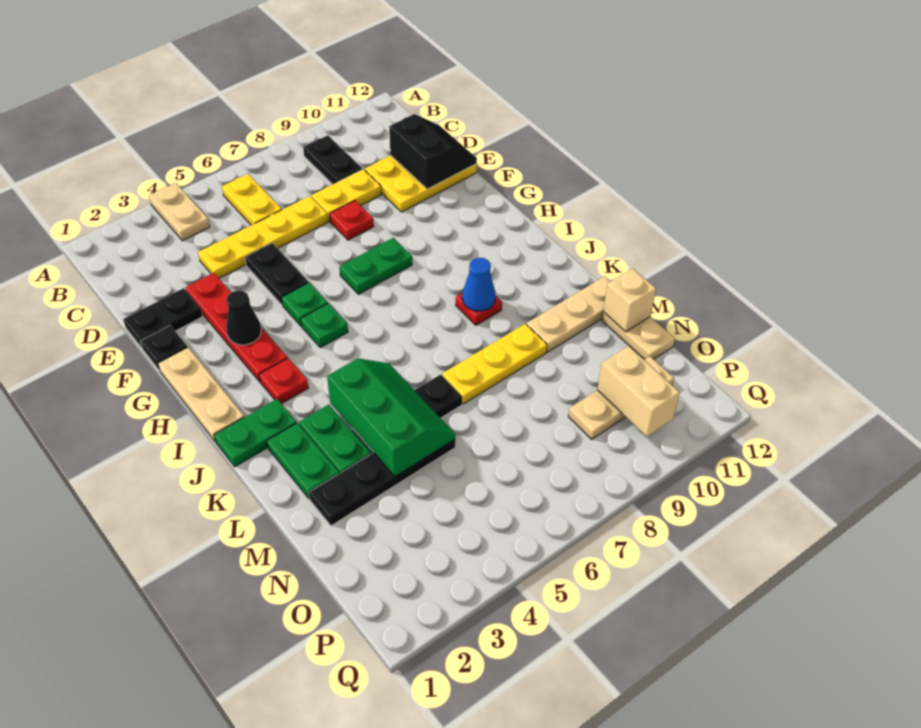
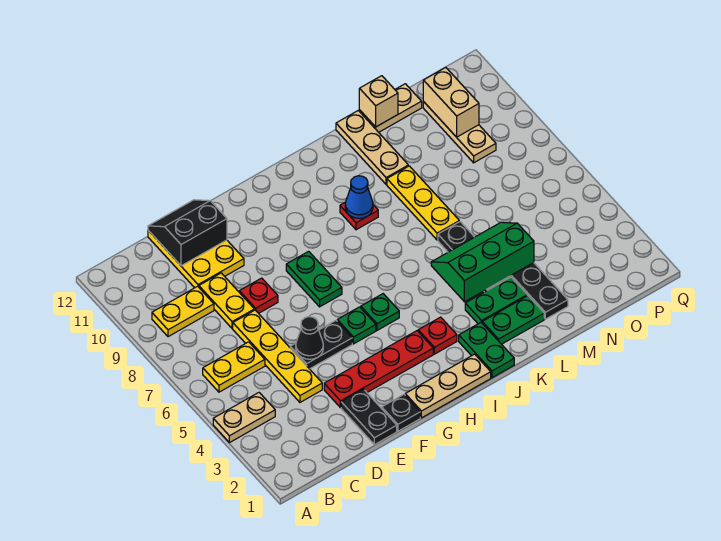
black 1x2 plate [303,135,363,184] -> yellow 1x2 plate [152,286,214,337]
black 1x1 cone [226,291,261,345] -> black 1x1 cone moved to [296,317,323,359]
tan 1x2 brick [597,346,680,437] -> tan 1x2 brick turned to [423,67,479,137]

